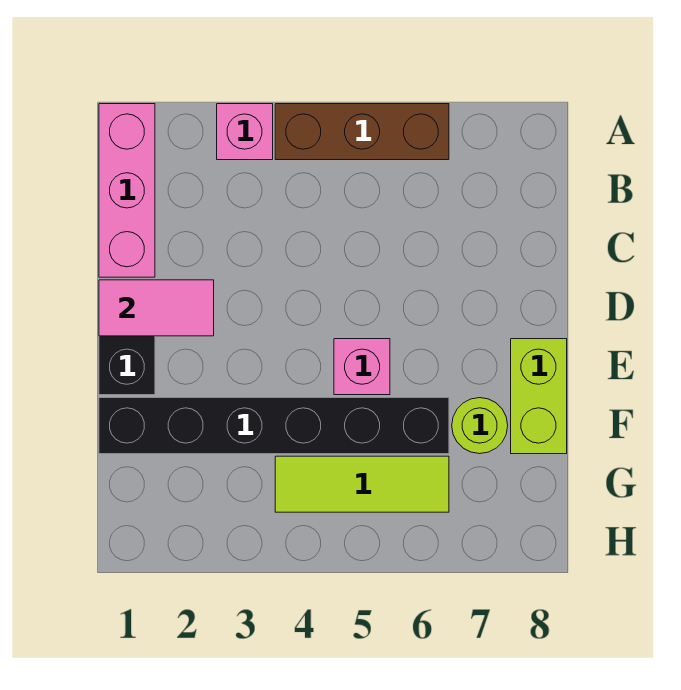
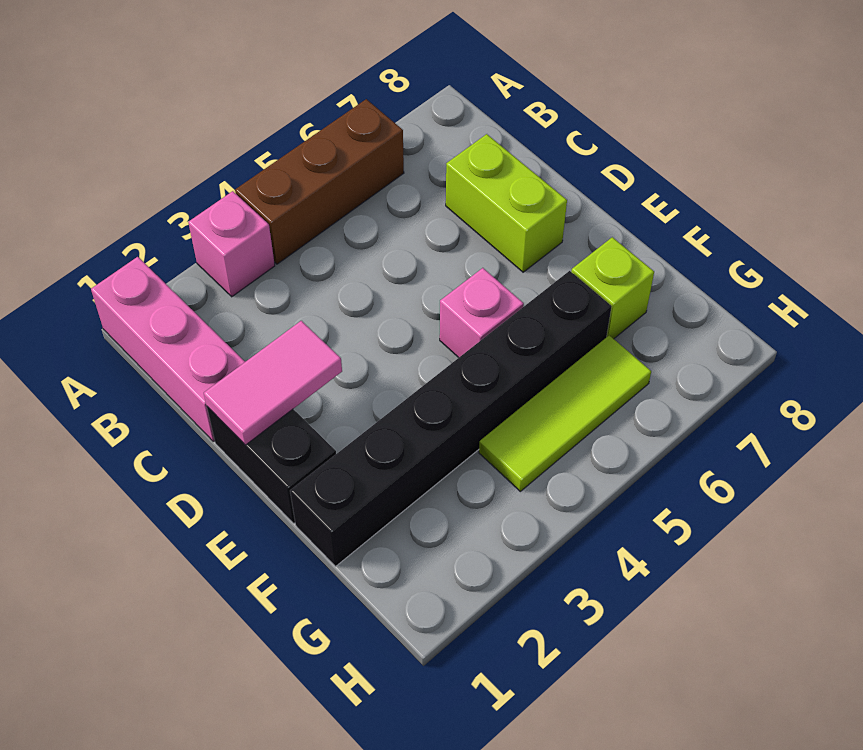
lime 1x2 brick [511,339,567,454] -> lime 1x2 brick moved to [446,134,567,272]
lime 1x1 round brick [452,398,508,454] -> lime 1x1 brick [571,237,654,339]

